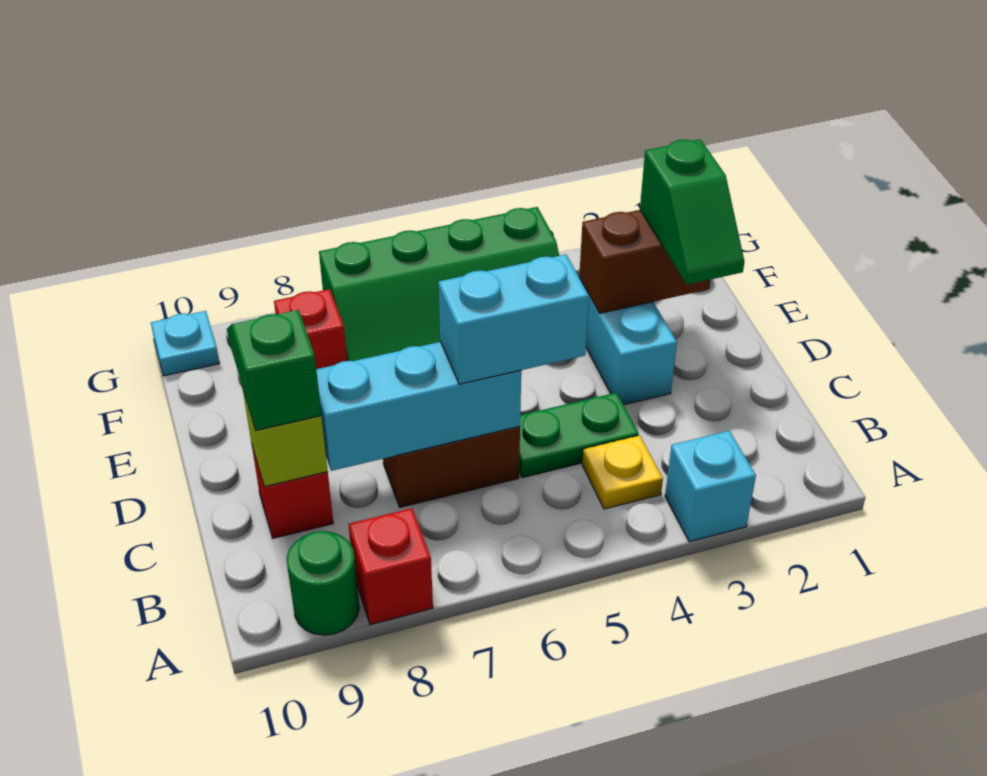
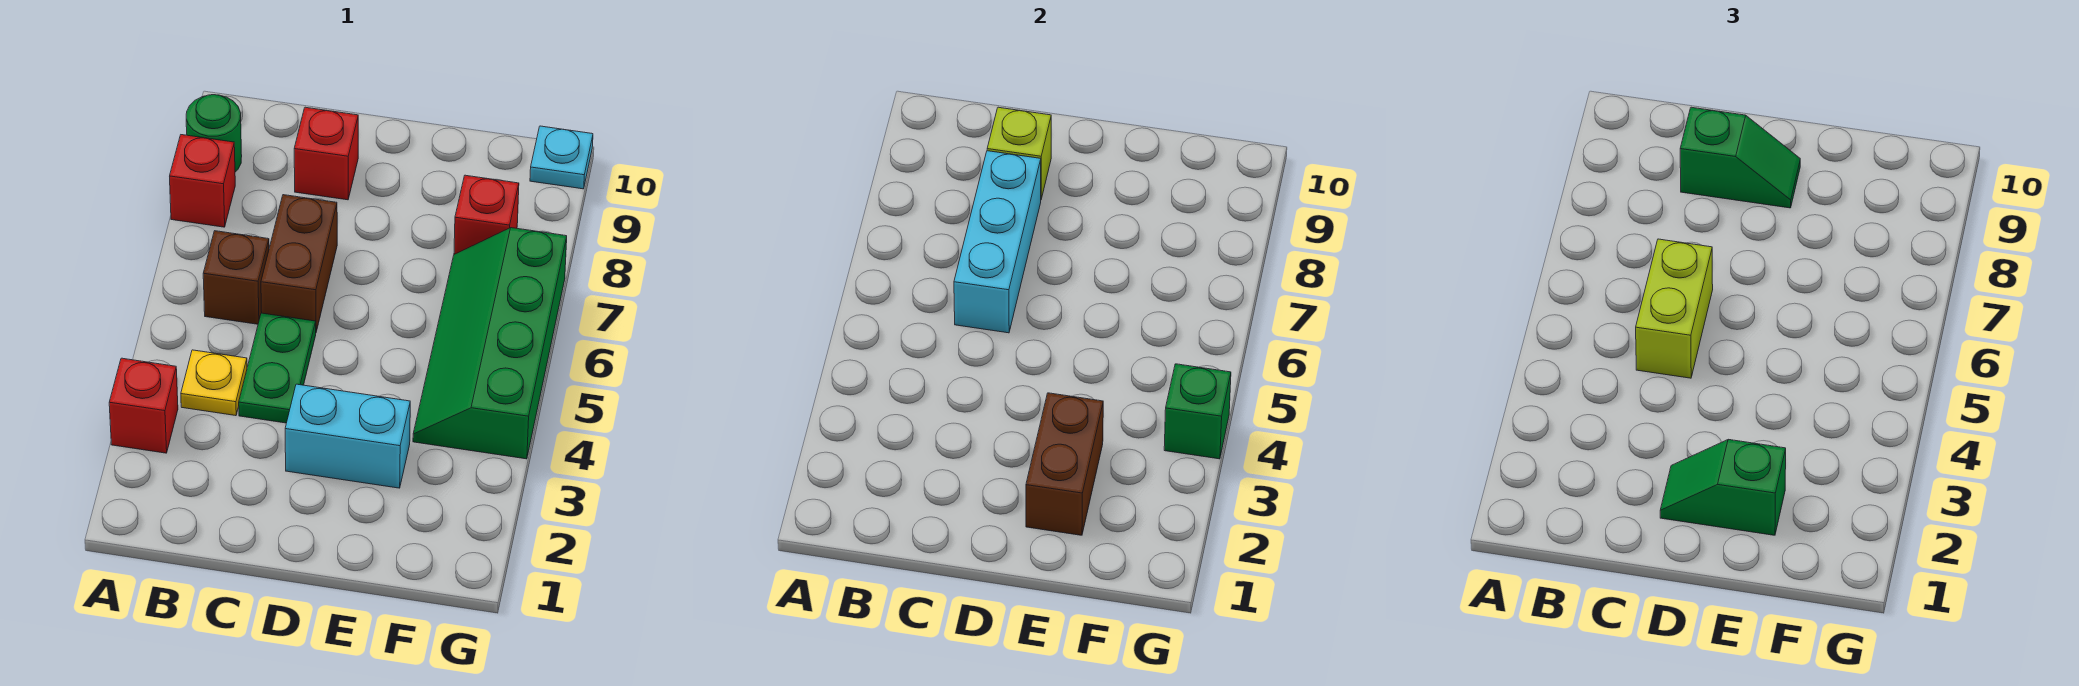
cyan 1x1 brick [665,431,756,542] -> red 1x1 brick [109,358,178,453]
none -> brown 1x1 brick [203,231,269,324]
cyan 1x2 brick [439,254,589,384] -> lime 1x2 brick [1636,239,1713,378]
none -> green 1x1 brick [1164,364,1231,459]

